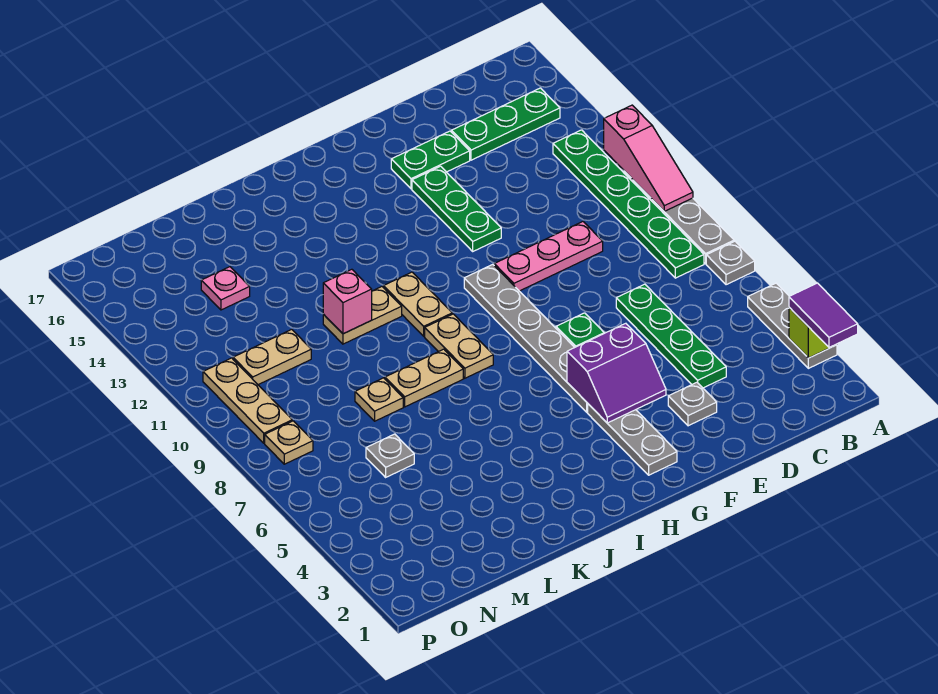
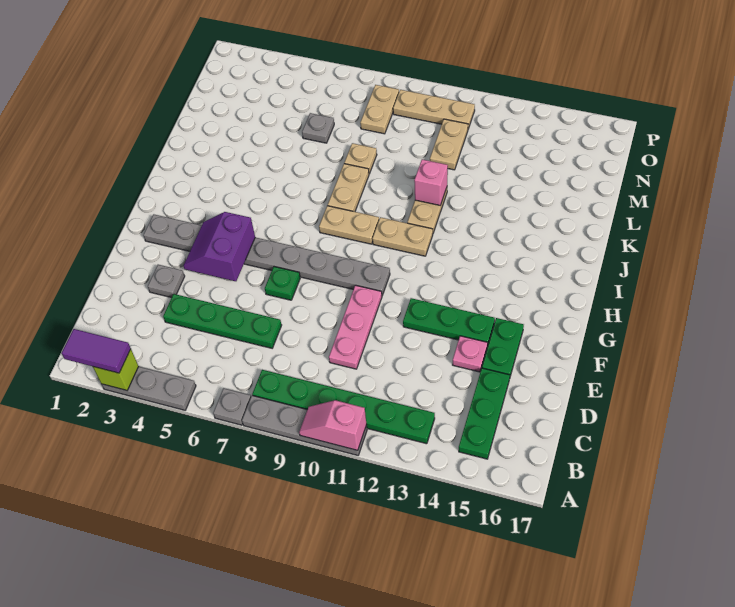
pink 1x3 slope [604,105,693,211] -> pink 1x2 slope [299,400,367,450]
pink 1x1 plate [201,267,250,310] -> pink 1x1 plate moved to [453,336,488,372]
tan 1x1 plate [265,421,313,464] -> tan 1x2 plate [360,85,399,134]

